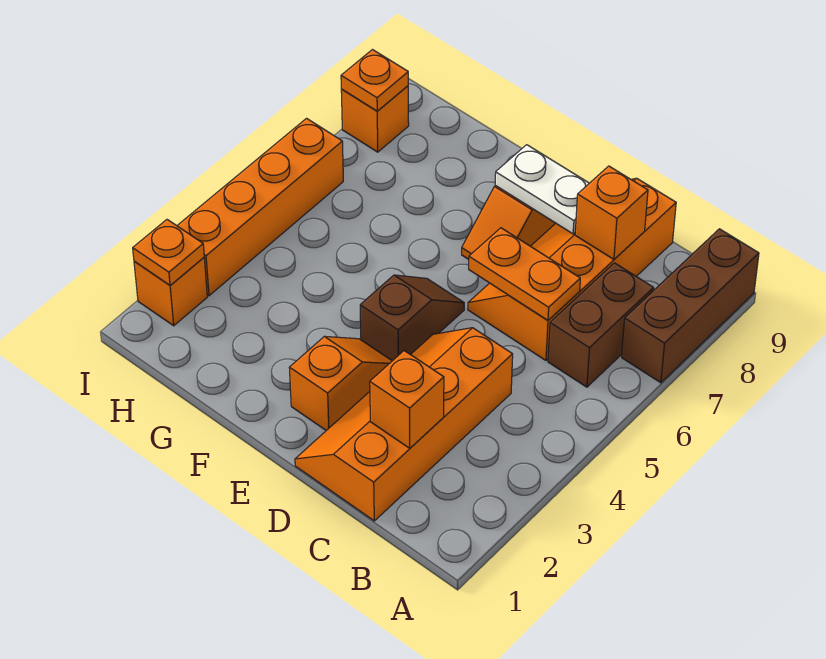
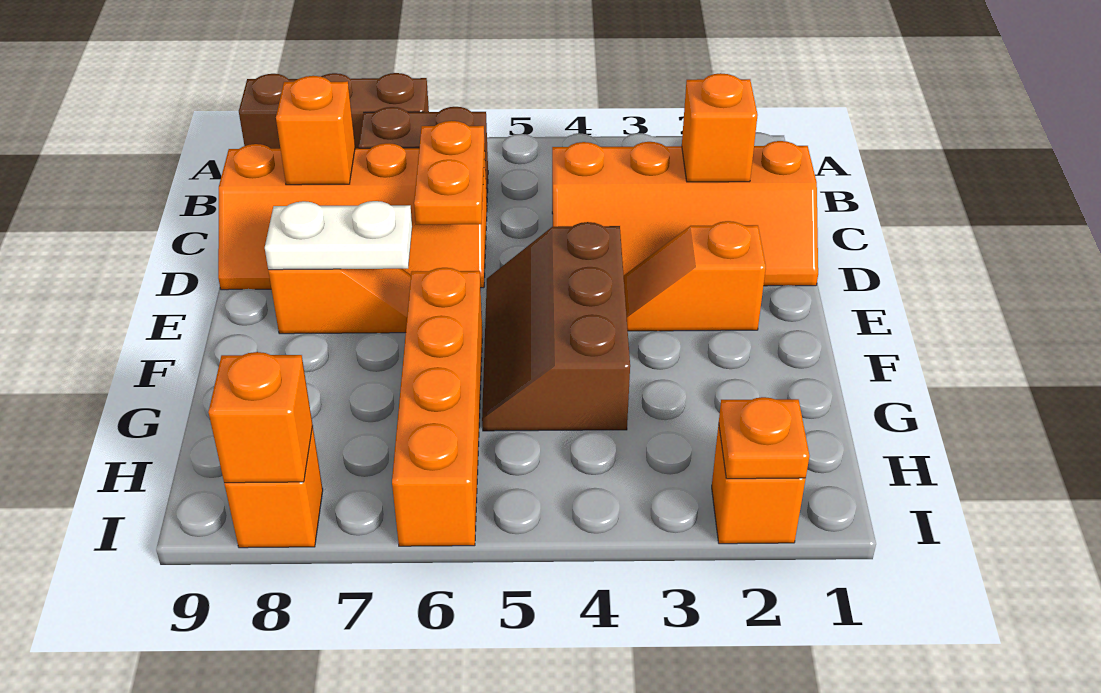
white 1x2 plate [495,145,589,234] -> white 1x2 plate turned to [265,201,412,270]
brown 1x2 slope [360,275,464,361] -> brown 2x3 slope [482,222,630,431]
orange 1x4 brick [177,118,343,296] -> orange 1x4 brick turned to [392,268,482,546]
orange 1x1 plate [341,50,408,111] -> orange 1x1 brick [209,352,313,483]

